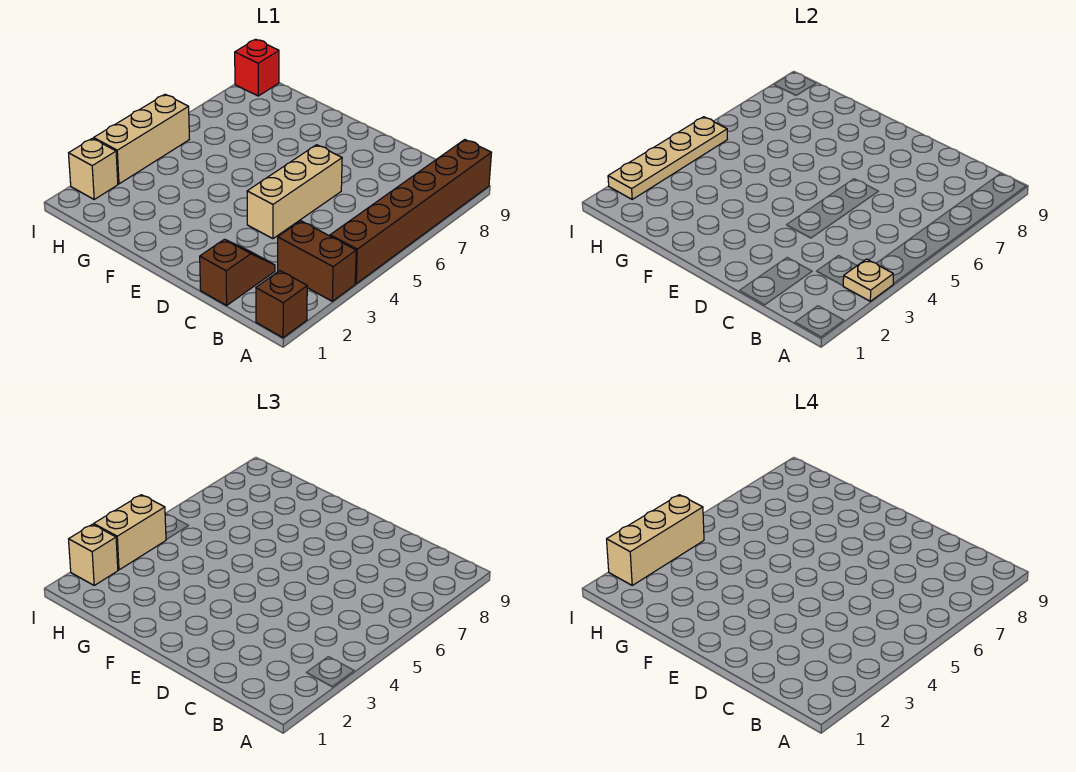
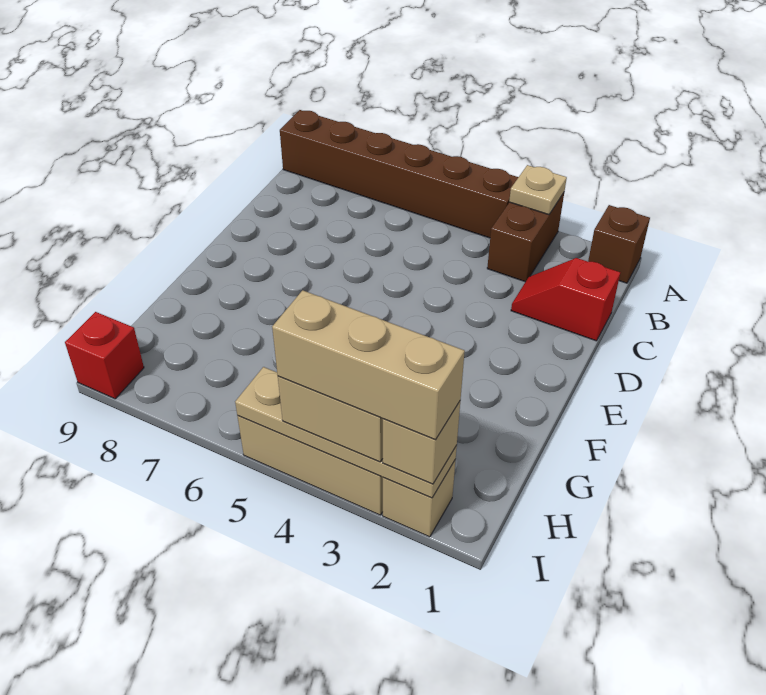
brown 1x2 slope [200,239,275,305] -> red 1x2 slope [511,258,620,341]
tan 1x3 brick [247,145,342,239] -> none

